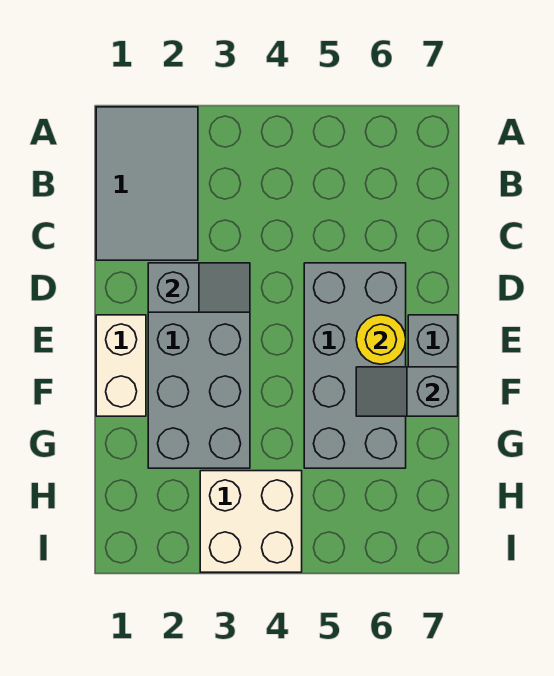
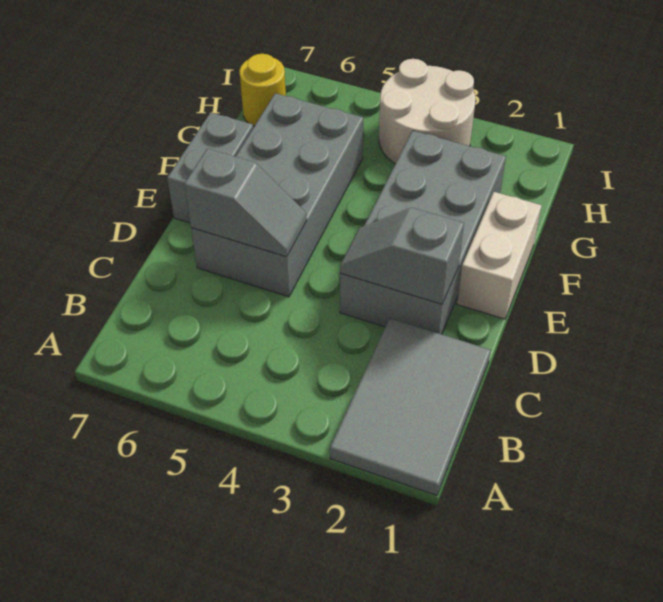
yellow 1x1 round brick [356,315,406,364] -> yellow 1x1 round brick moved to [239,54,286,126]
grey 1x2 slope [356,367,458,416] -> grey 1x2 slope moved to [184,149,307,257]
white 2x2 brick [200,471,302,572] -> white 2x2 round brick [379,59,476,164]

